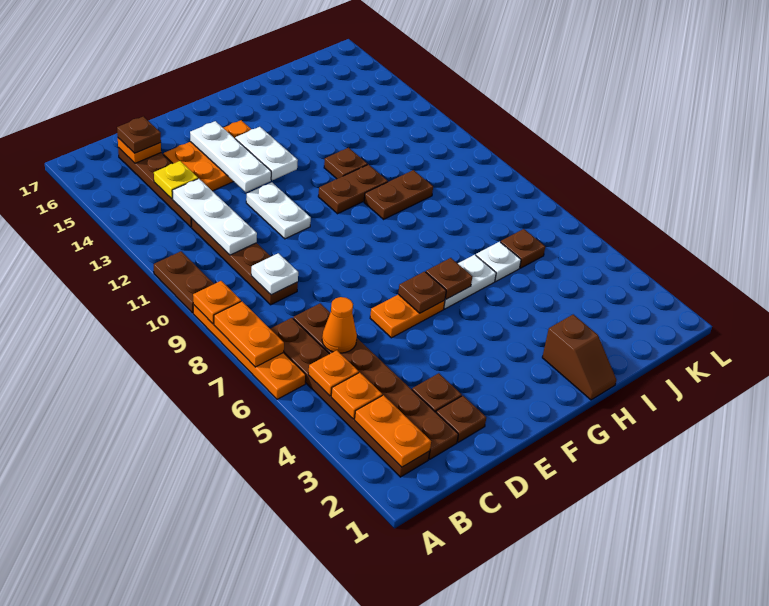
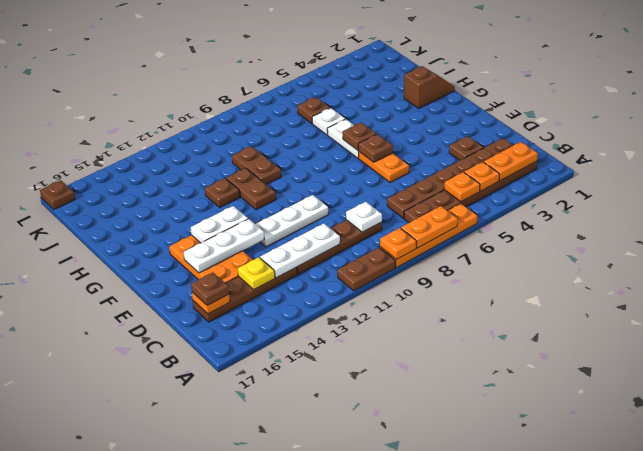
orange 1x1 cone [322,297,357,353] -> none
brown 1x1 plate [436,396,486,442] -> brown 1x1 plate moved to [40,180,75,209]
white 1x2 plate [246,182,311,239] -> white 1x3 plate [256,195,328,247]

